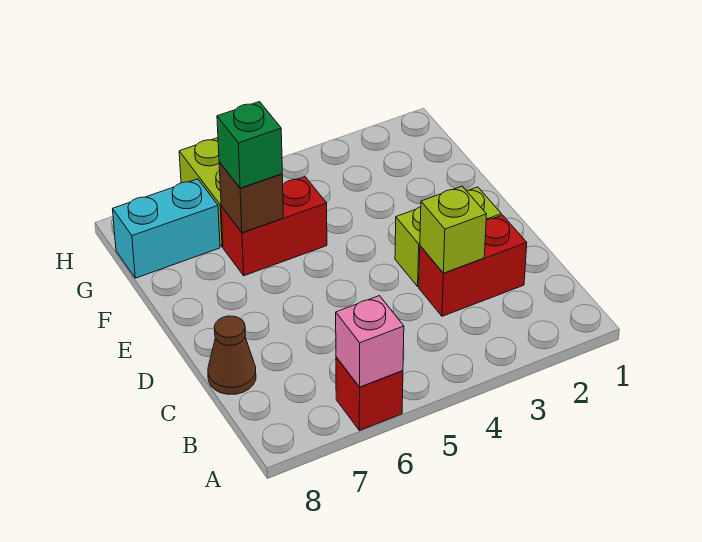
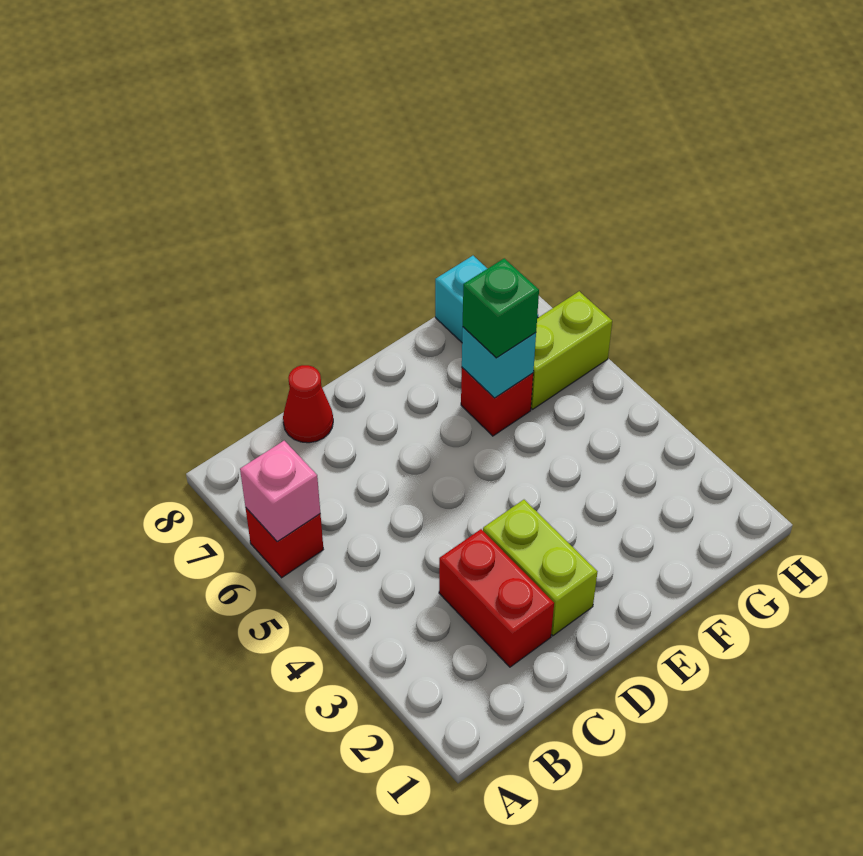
lime 1x1 brick [420,186,487,273] -> none
brown 1x1 cone [208,316,256,394] -> red 1x1 cone [283,365,333,443]
red 1x2 brick [221,177,327,276] -> red 1x1 brick [461,368,533,436]
brown 1x1 brick [219,162,284,233] -> cyan 1x1 brick [462,327,536,398]

